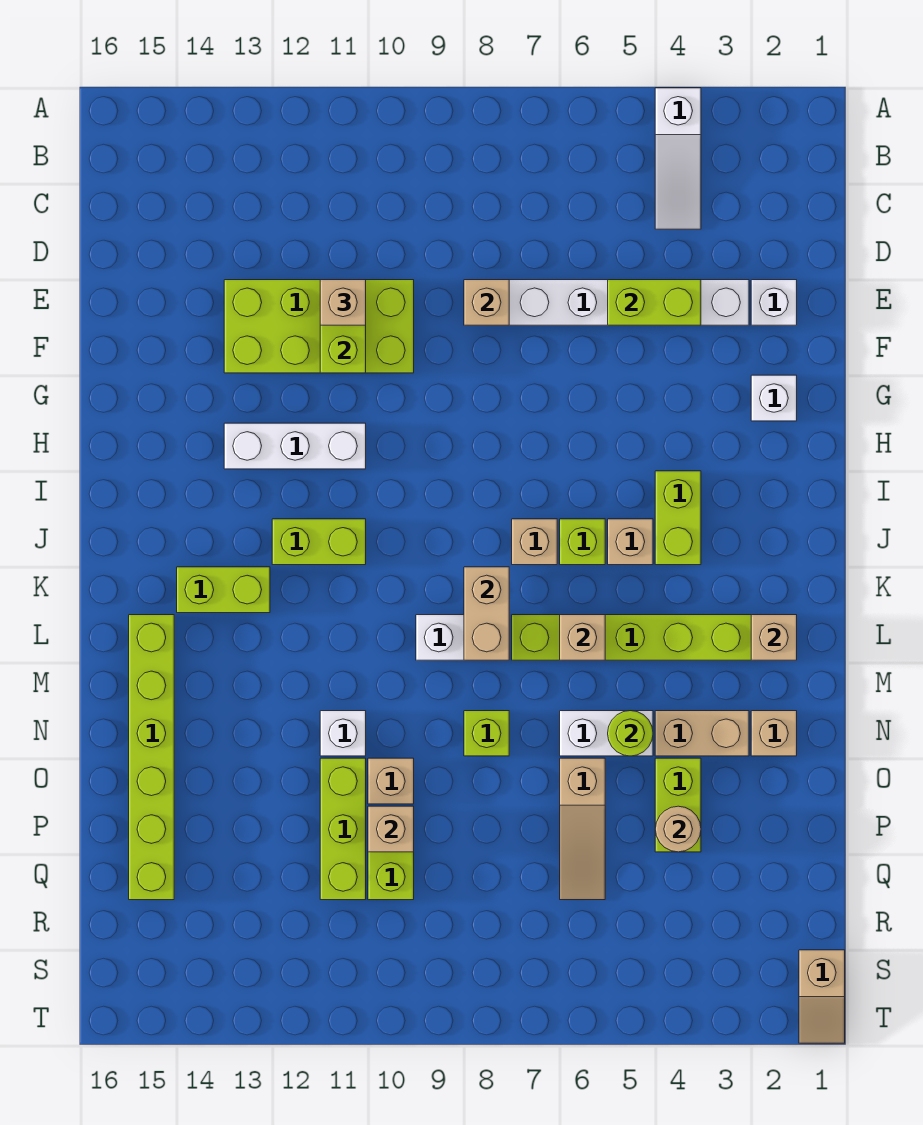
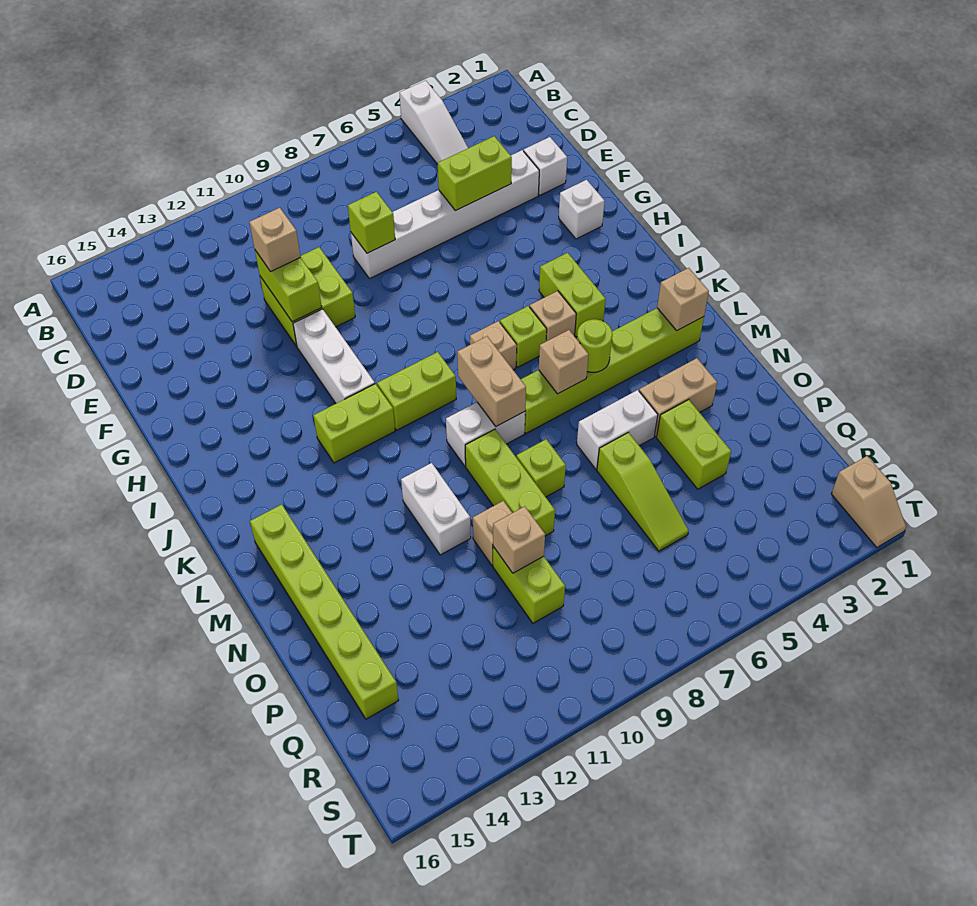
tan 1x1 brick [464,280,509,325] -> lime 1x1 brick [348,192,395,253]
lime 2x4 brick [224,280,414,373] -> lime 2x2 brick [260,247,355,346]
white 1x3 brick [224,423,366,469] -> white 1x3 brick turned to [293,309,375,403]
lime 1x2 brick [177,567,270,613] -> lime 1x2 brick moved to [377,352,456,430]
tan 1x1 brick [751,711,797,756] -> none
lime 1x1 round brick [608,711,653,756] -> lime 1x1 round brick moved to [577,319,612,372]
white 1x1 brick [320,711,366,756] -> white 1x2 brick [401,463,471,555]
tan 1x3 slope [560,758,605,900] -> lime 1x3 slope [597,433,689,551]
lime 1x3 brick [320,758,366,900] -> lime 1x3 brick moved to [465,429,555,536]
tan 1x1 round brick [655,806,701,852] -> none

